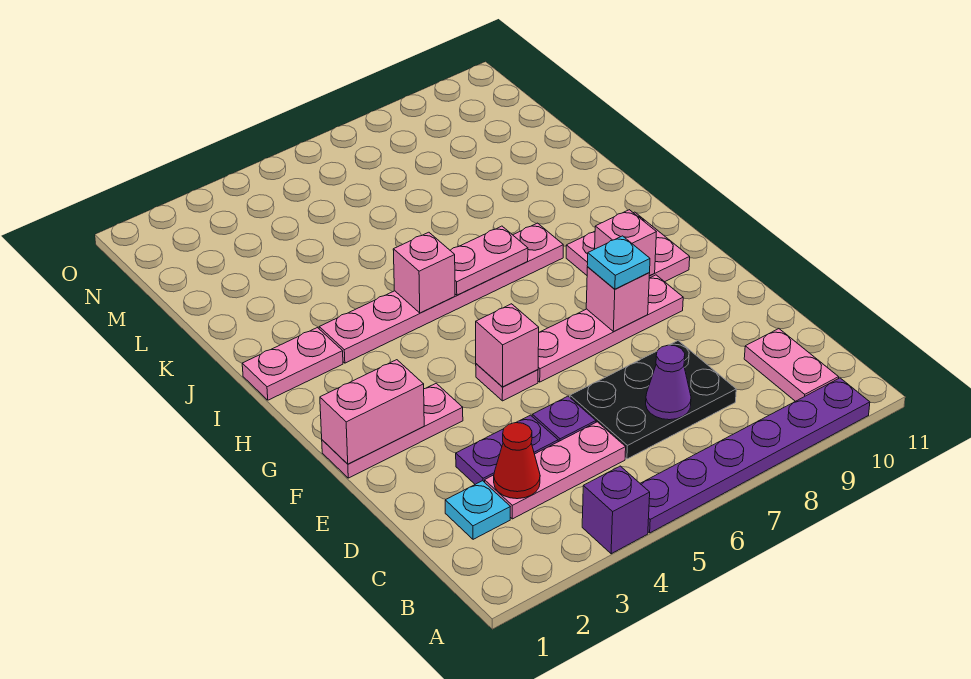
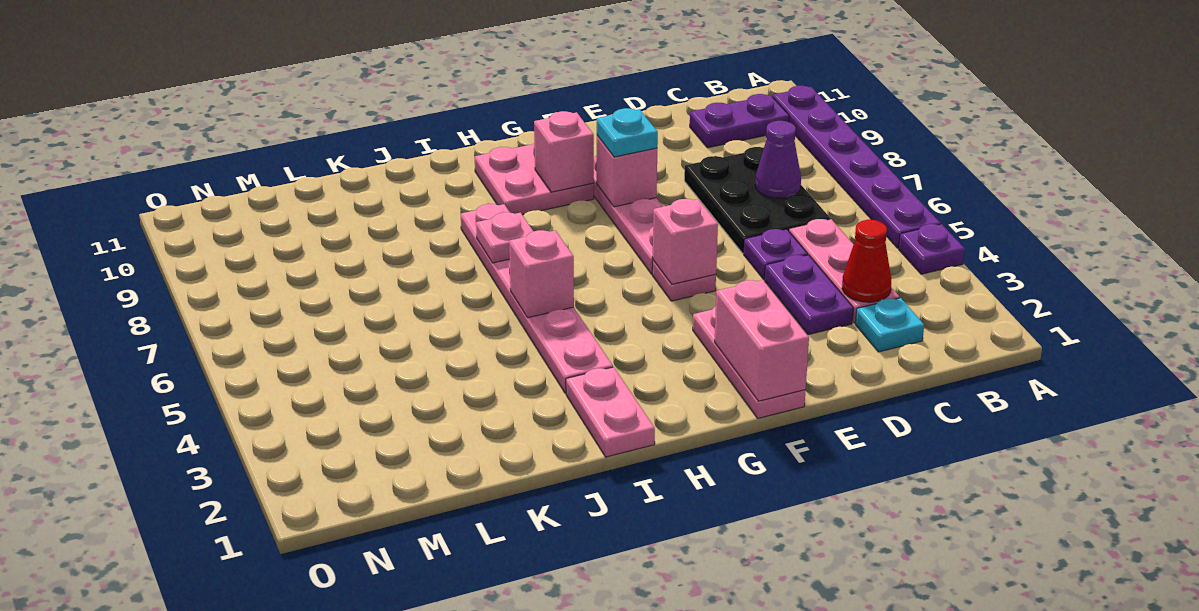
purple 1x1 brick [582,466,650,554] -> purple 1x1 plate [899,224,965,274]
pink 1x2 plate [744,329,839,401] -> purple 1x2 plate [690,94,789,148]
pink 1x2 plate [450,226,528,295] -> pink 1x1 plate [476,212,533,263]

